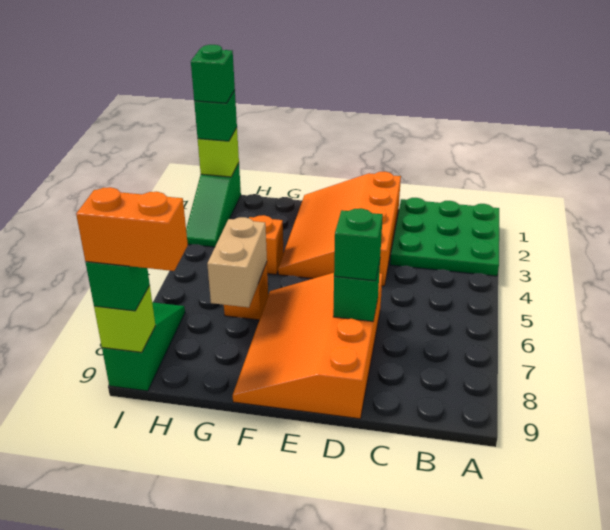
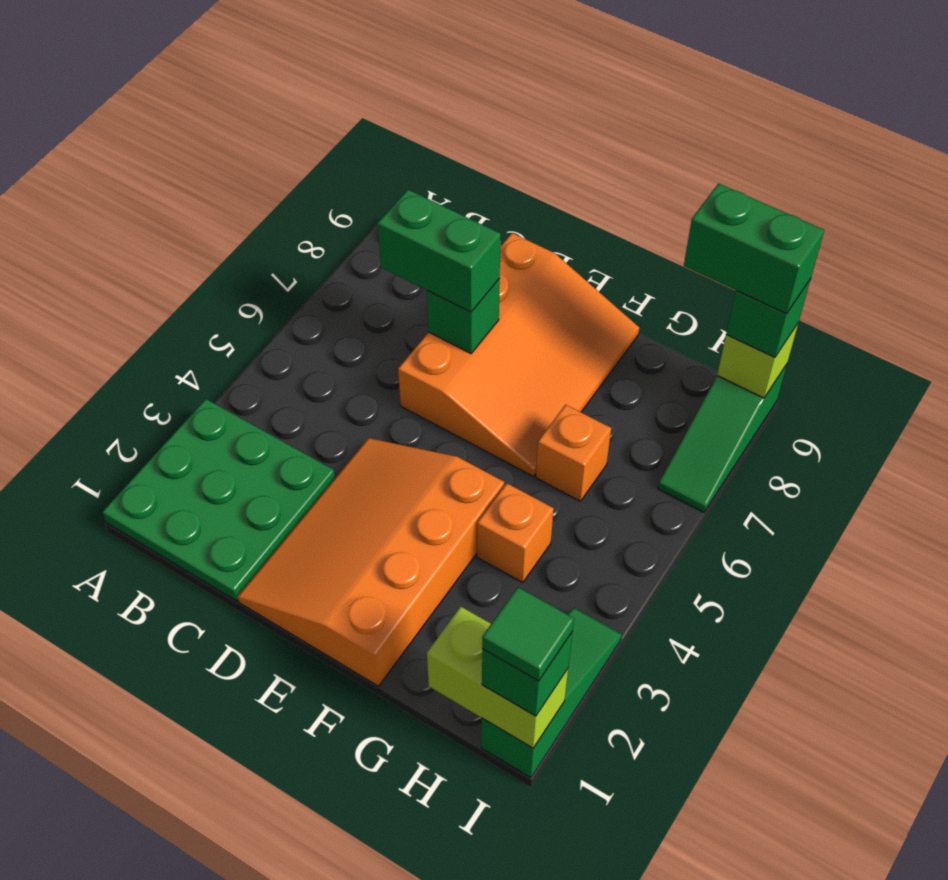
orange 3x4 slope [278,172,401,286] -> orange 3x4 slope turned to [238,438,504,686]
green 1x1 brick [334,208,383,281] -> green 1x2 brick [377,190,501,312]
tan 1x2 brick [207,217,267,307] -> none
orange 1x2 brick [76,187,188,271] -> green 1x2 brick [684,183,824,314]
lime 1x1 brick [198,128,239,177] -> lime 1x2 brick [427,607,568,748]
green 1x1 brick [191,45,235,103] -> green 1x1 tile [482,587,574,681]

